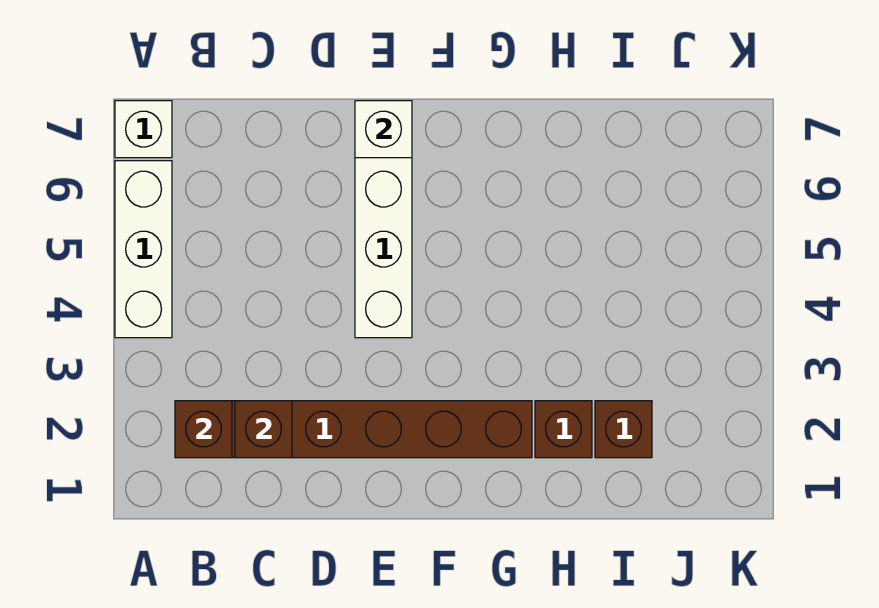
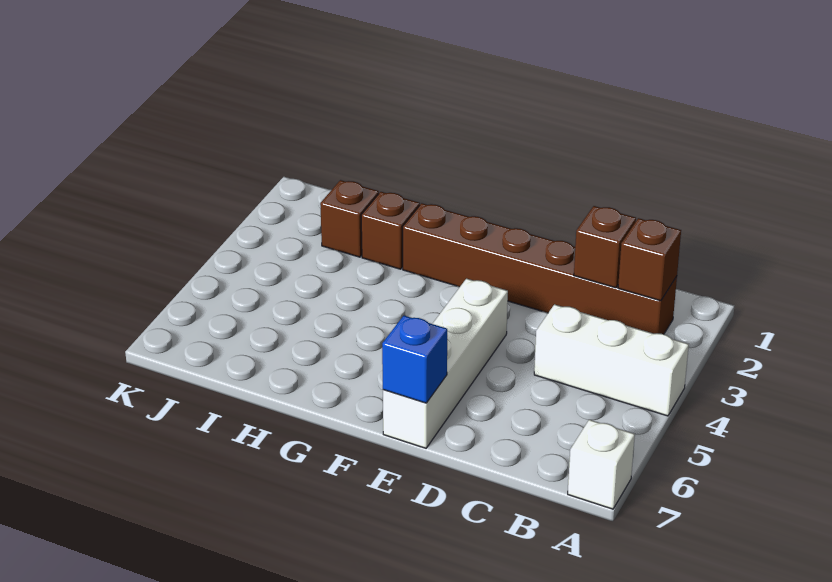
white 1x3 brick [115,161,172,338] -> white 1x3 brick turned to [534,304,689,416]
white 1x1 brick [355,101,412,158] -> blue 1x1 brick [382,316,447,403]

